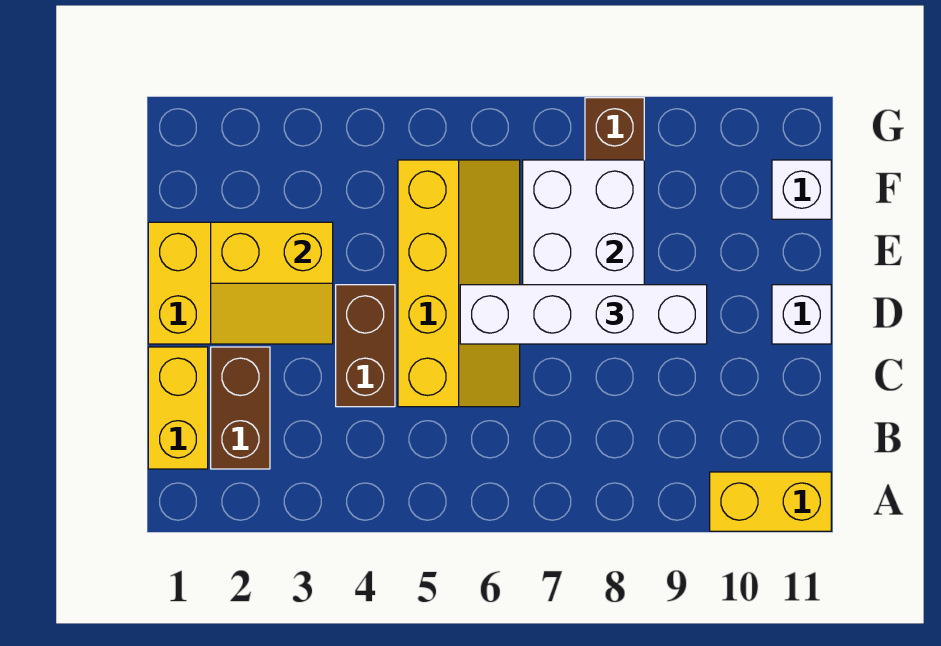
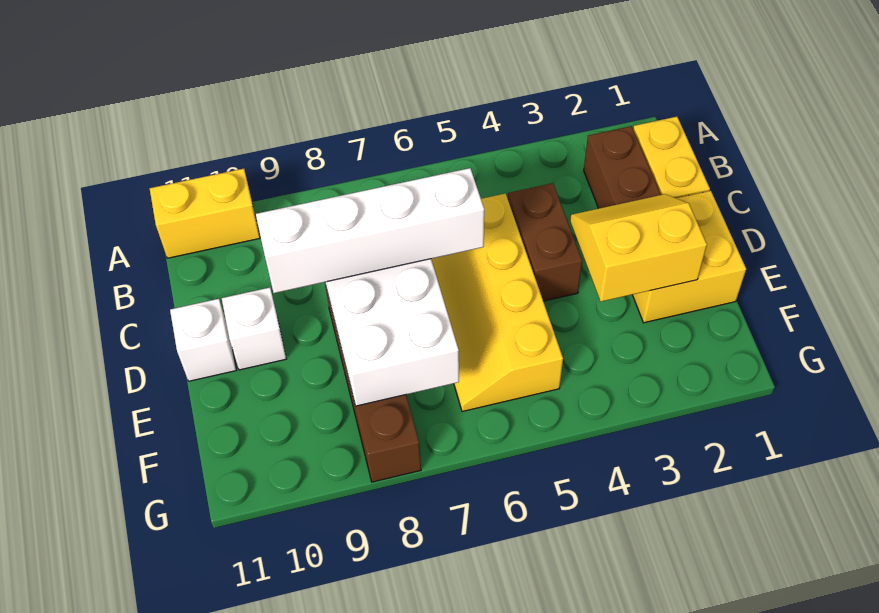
white 1x1 brick [772,160,831,219] -> white 1x1 brick moved to [222,288,286,370]

